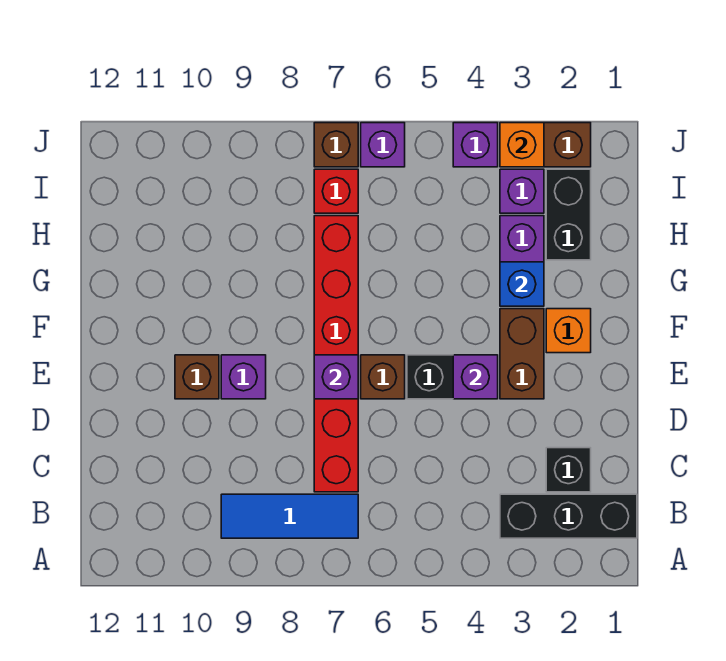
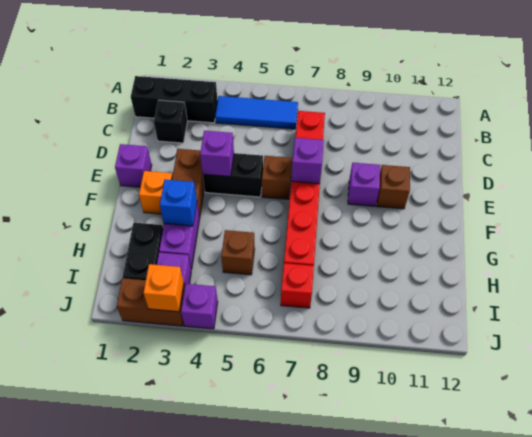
blue 1x3 tile [221,494,358,538] -> blue 1x3 tile moved to [215,96,298,129]
purple 1x1 brick [361,123,405,167] -> purple 1x1 brick moved to [115,144,152,187]
brown 1x1 brick [314,123,358,167] -> brown 1x1 brick moved to [221,230,255,275]

